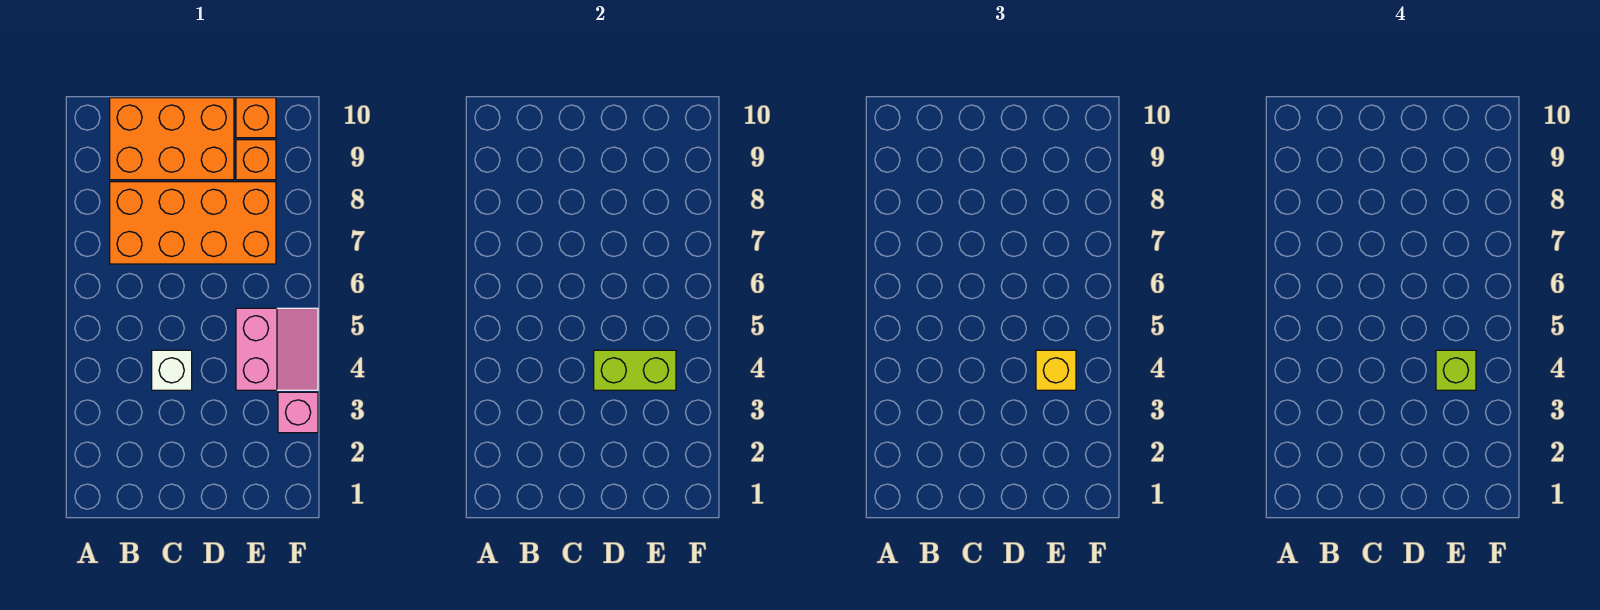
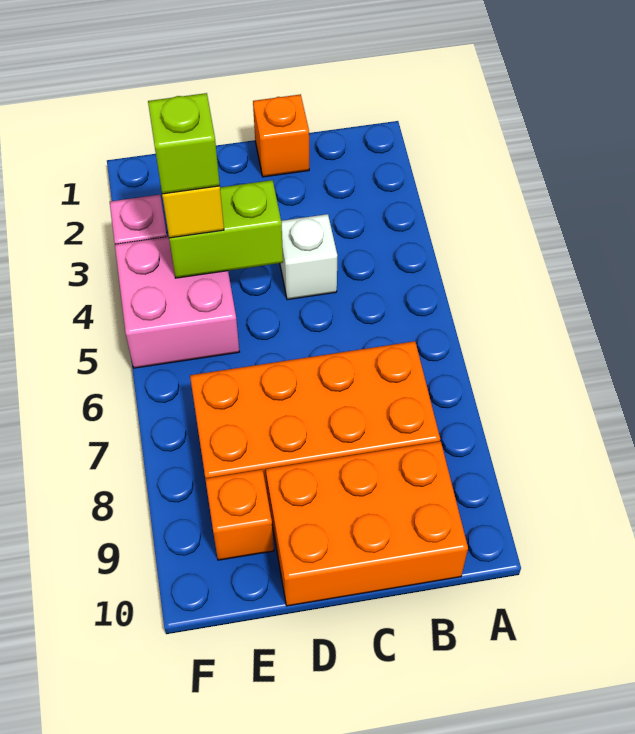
pink 2x2 slope [236,308,318,390] -> pink 2x2 brick [115,237,239,368]
orange 1x1 brick [236,98,276,138] -> orange 1x1 brick moved to [253,94,309,177]

